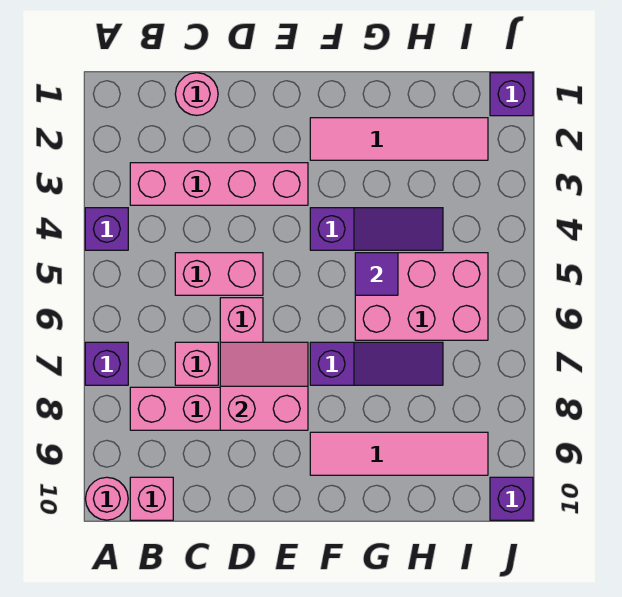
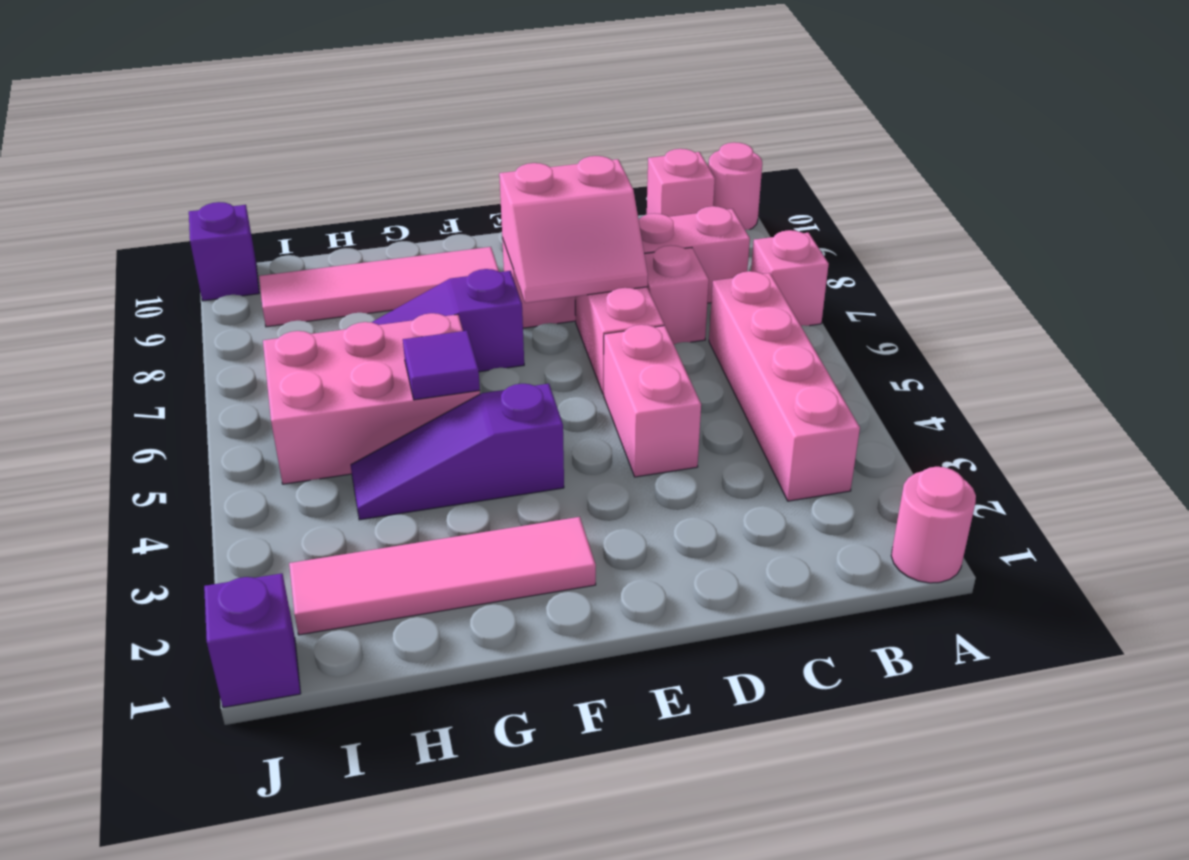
purple 1x1 brick [85,208,128,250] -> none
purple 1x1 brick [85,342,128,385] -> pink 1x1 brick [751,230,829,326]
pink 1x4 brick [130,163,308,205] -> pink 1x4 brick turned to [709,271,860,501]
pink 1x1 round brick [175,73,218,115] -> pink 1x1 round brick moved to [891,467,976,583]
pink 1x2 brick [175,253,263,295] -> pink 1x2 brick turned to [604,325,701,477]

